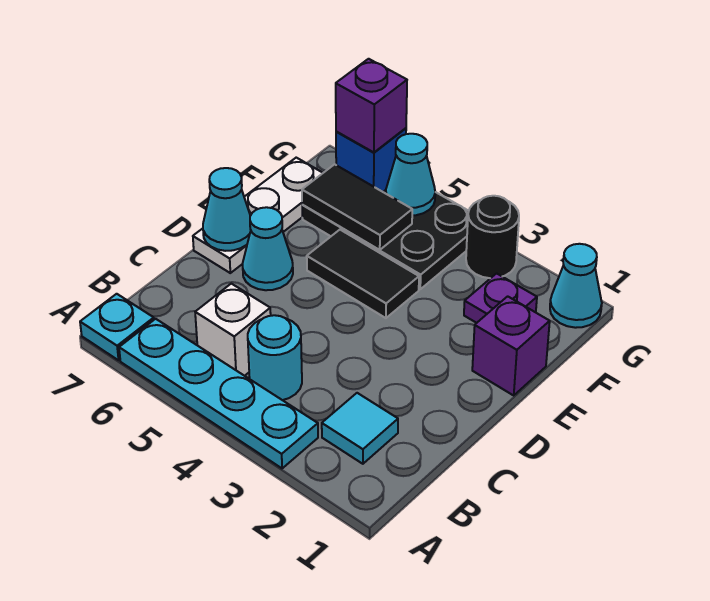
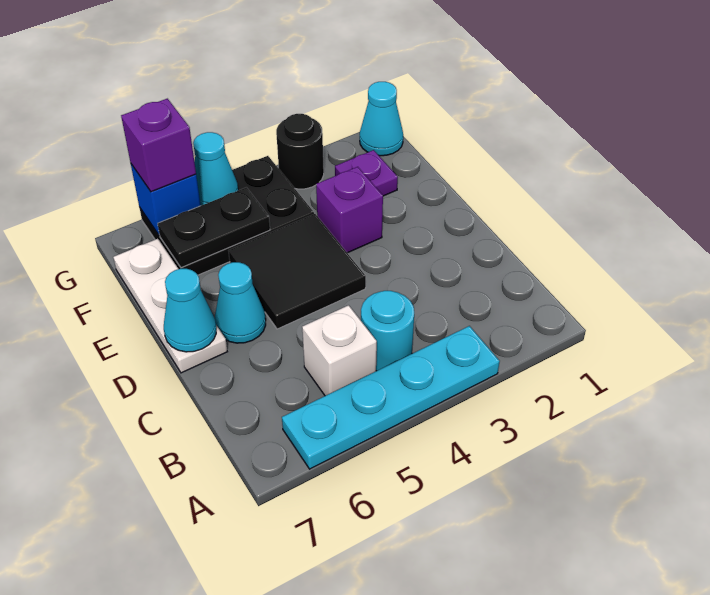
cyan 1x1 plate [80,294,154,360] -> none
cyan 1x1 tile [322,393,398,464] -> none
purple 1x1 brick [472,296,550,395] -> purple 1x1 brick moved to [316,167,383,253]
black 1x2 tile [307,230,419,318] -> black 2x2 tile [229,214,366,329]
black 1x2 tile [302,164,412,250] -> black 1x2 plate [158,187,270,268]

